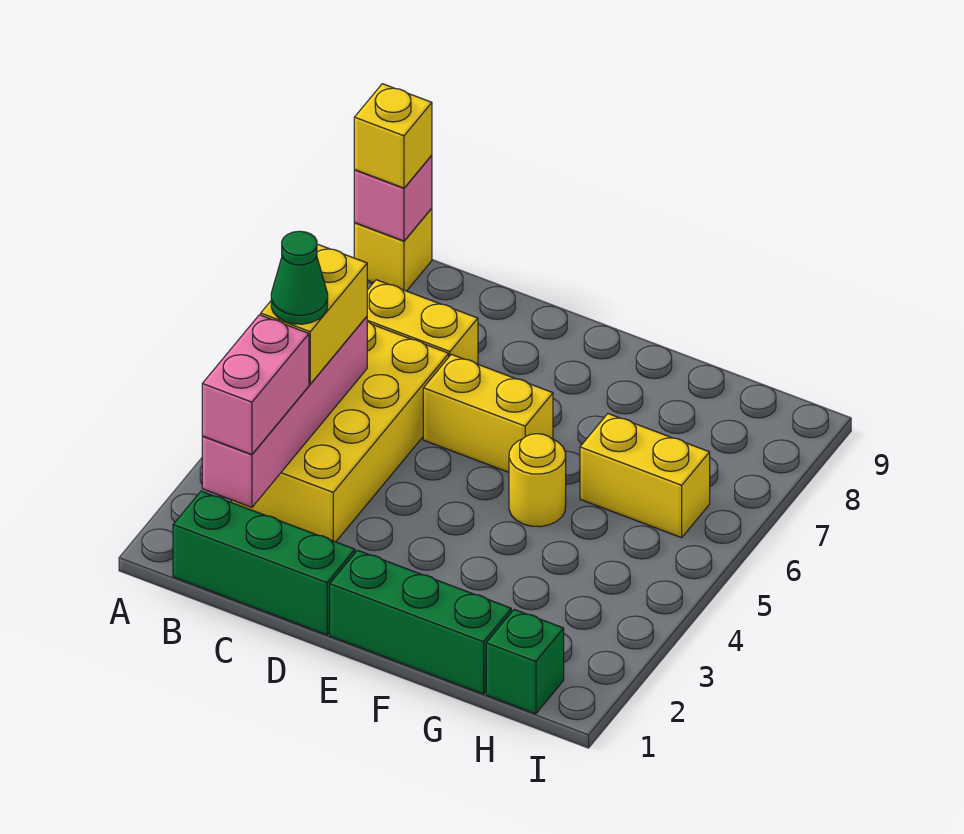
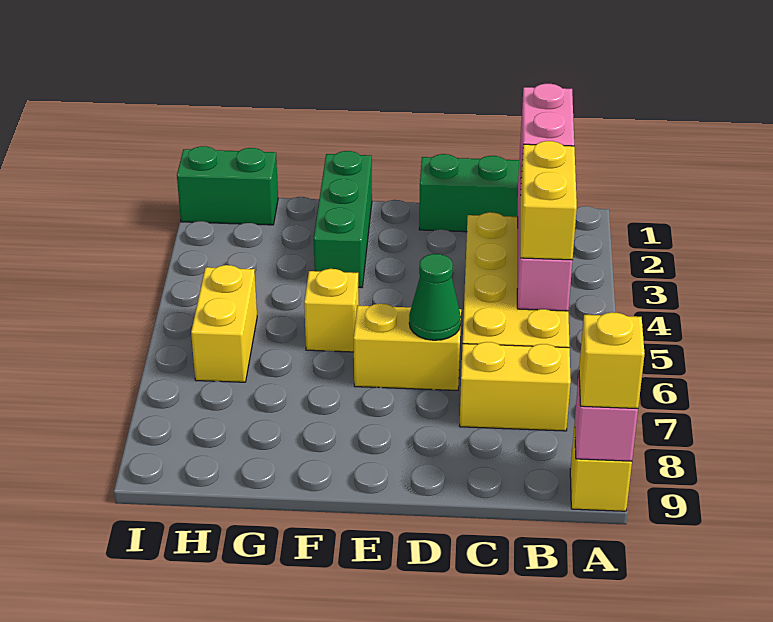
green 1x1 cone [271,231,328,324] -> green 1x1 cone moved to [409,254,461,340]
green 1x3 brick [330,550,511,694] -> green 1x3 brick turned to [314,151,372,288]
yellow 1x1 round brick [509,434,566,527] -> yellow 1x1 brick [304,269,359,352]
yellow 1x2 brick [580,414,710,538] -> yellow 1x2 brick turned to [191,265,257,382]
green 1x1 brick [486,609,564,714] -> green 1x2 brick [177,146,278,225]

